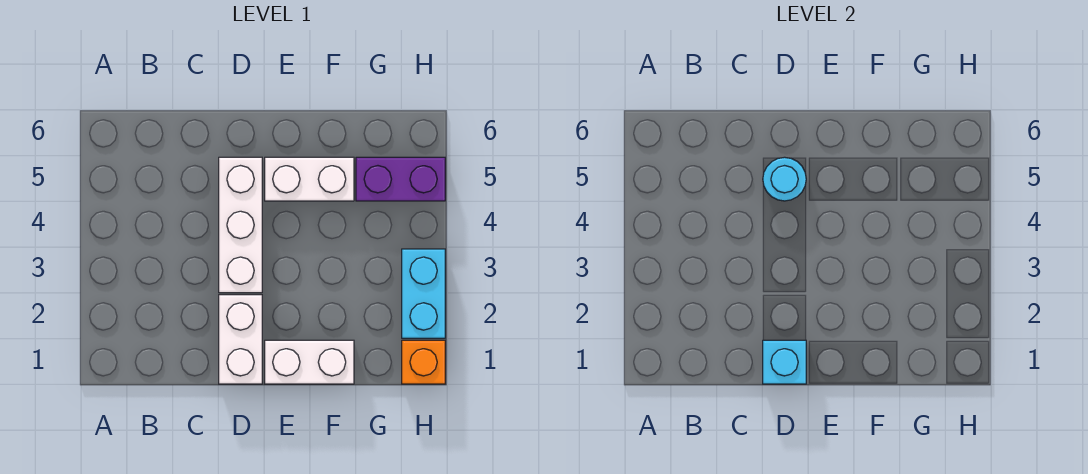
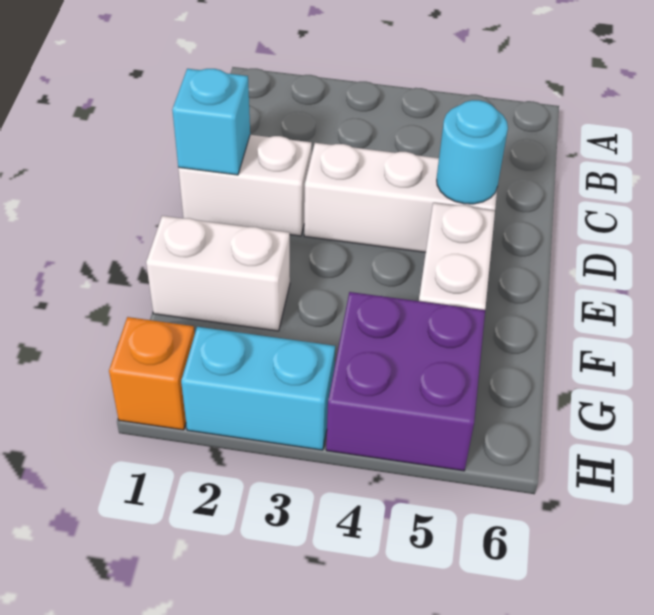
white 1x2 brick [265,340,354,384] -> white 1x2 brick turned to [146,216,290,331]
purple 1x2 brick [356,157,445,201] -> purple 2x2 brick [326,292,485,471]

